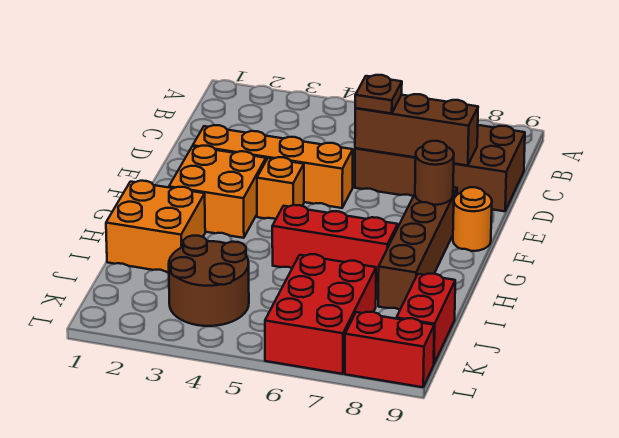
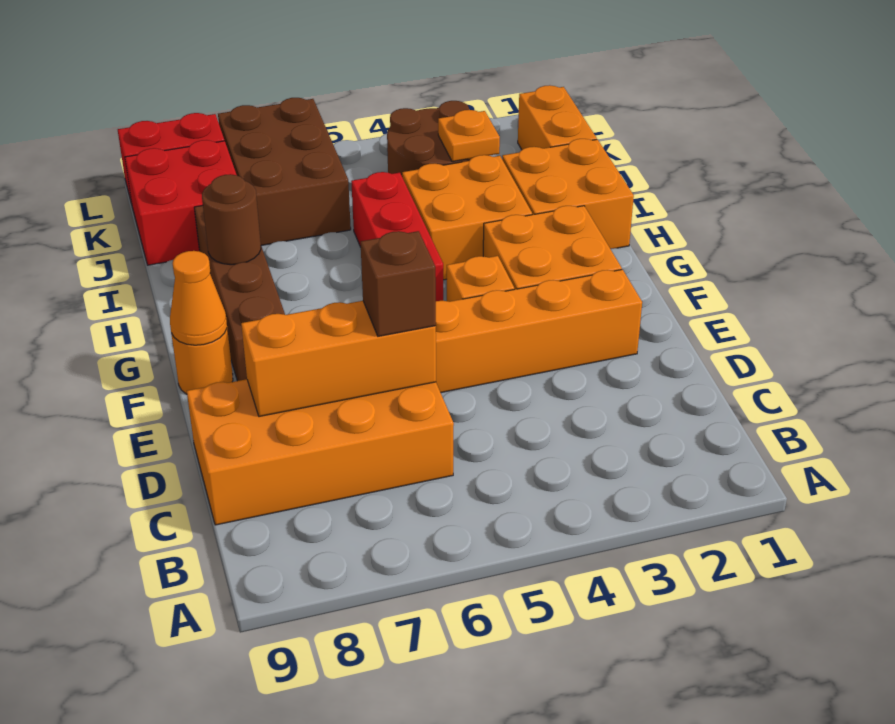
brown 2x4 brick [355,125,525,211] -> orange 2x4 brick [187,379,454,525]
brown 1x3 brick [355,94,478,166] -> orange 1x3 brick [241,301,436,417]
brown 1x1 plate [355,75,402,113] -> brown 1x1 brick [361,231,436,336]
brown 1x1 round brick [415,141,454,205] -> brown 1x1 round brick moved to [202,174,261,265]
none -> orange 1x1 cone [170,251,227,345]
none -> orange 2x2 brick [402,155,532,280]
red 1x3 brick [272,205,398,283] -> red 1x3 brick turned to [351,172,443,301]
none -> orange 1x2 brick [518,85,597,150]
none -> orange 1x1 plate [438,110,500,162]
red 2x3 brick [265,254,376,374] -> brown 2x3 brick [218,98,351,246]
red 1x2 brick [396,274,455,363] -> red 2x2 brick [125,140,236,265]

